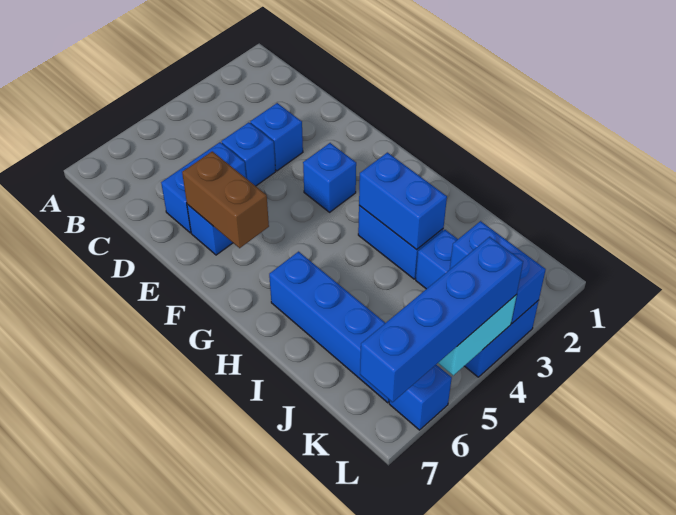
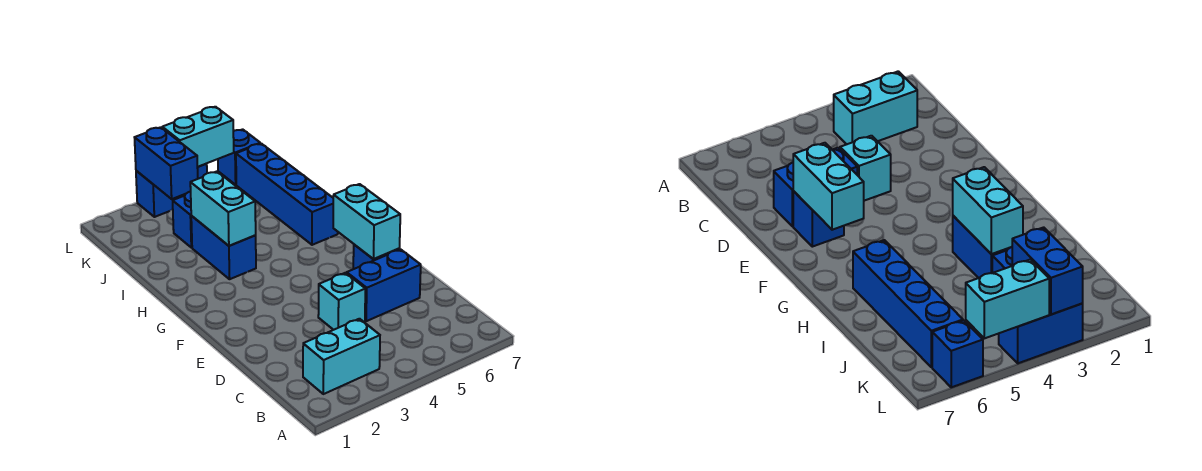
none -> cyan 1x2 brick [303,319,380,394]
blue 1x1 brick [250,103,303,171] -> none
blue 1x1 brick [221,122,276,186] -> cyan 1x1 brick [318,273,365,330]
brown 1x2 brick [182,151,269,248] -> cyan 1x2 brick [333,184,400,259]
blue 1x1 brick [303,143,356,212] -> none
blue 1x2 brick [359,153,447,250] -> cyan 1x2 brick [190,172,256,246]
blue 1x4 brick [360,237,523,402] -> none

